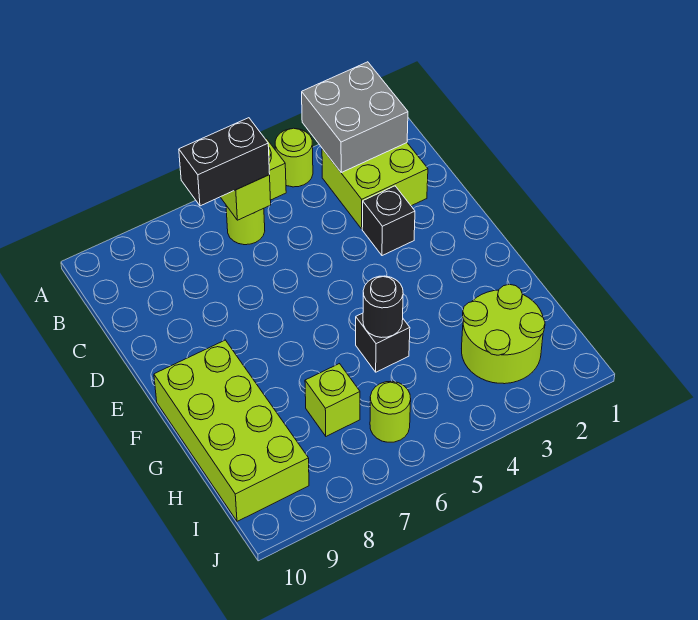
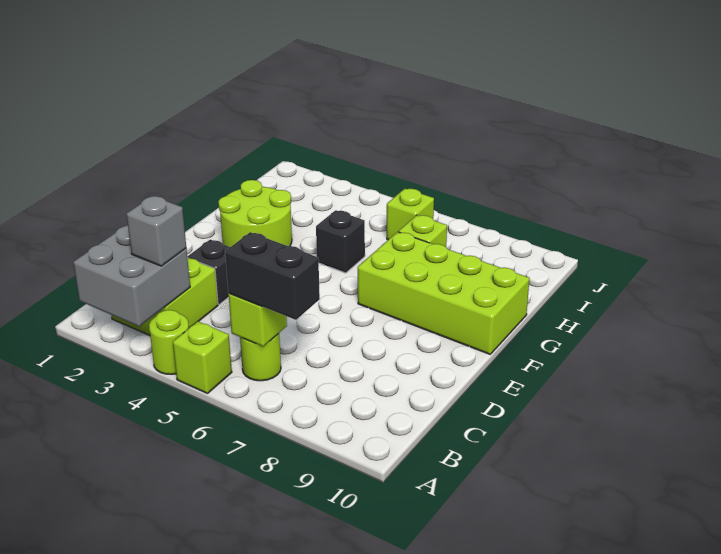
none -> grey 1x1 brick [126,196,186,266]
lime 2x4 brick [154,340,309,521] -> lime 2x4 brick turned to [358,232,530,354]
black 1x1 round brick [363,276,403,338] -> none
lime 2x2 round brick [462,284,545,384] -> lime 2x2 round brick moved to [218,180,292,247]
lime 1x1 round brick [370,381,411,442] -> lime 1x1 brick [387,189,434,240]

